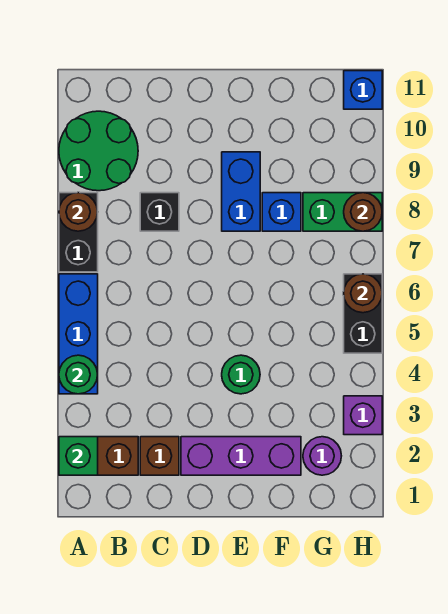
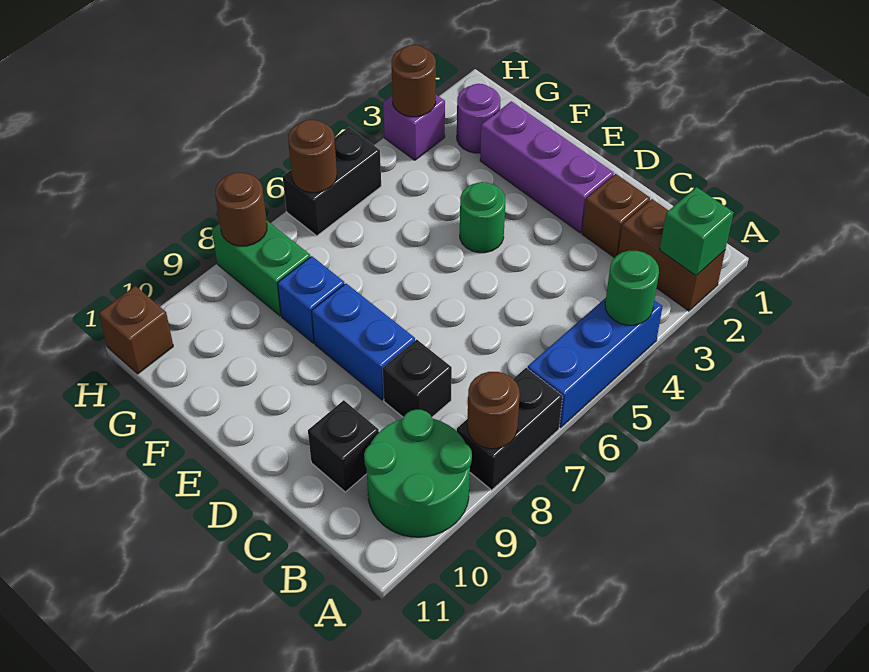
none -> black 1x1 brick [308,400,379,492]
blue 1x2 brick [222,152,260,231] -> blue 1x2 brick turned to [312,284,415,400]
none -> brown 1x1 round brick [392,45,436,117]
blue 1x1 brick [344,71,382,109] -> brown 1x1 brick [99,286,173,374]

